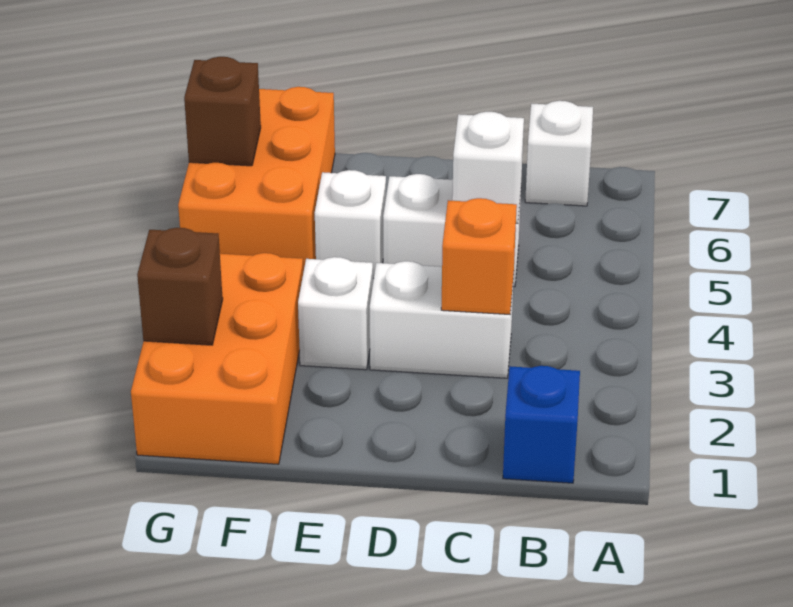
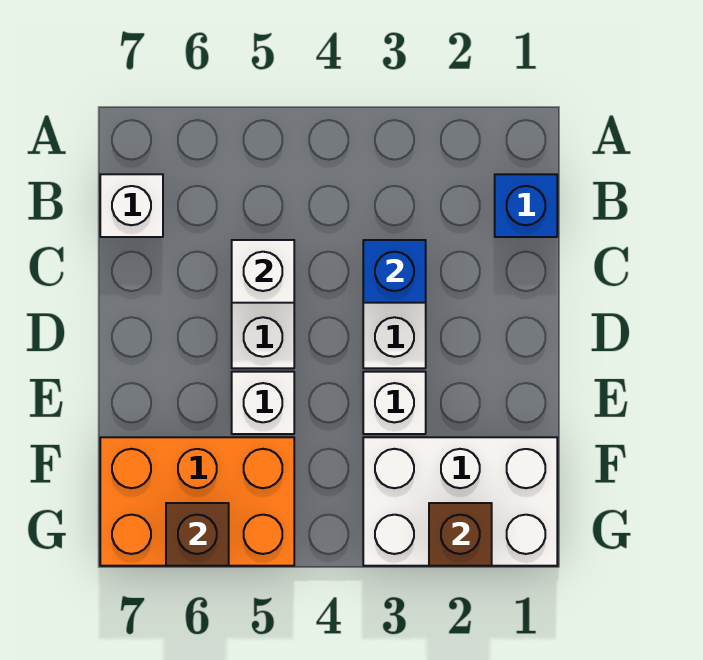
orange 1x1 brick [441,198,517,314] -> blue 1x1 brick [363,240,426,303]
orange 2x3 brick [131,253,303,464] -> white 2x3 brick [363,437,557,566]

